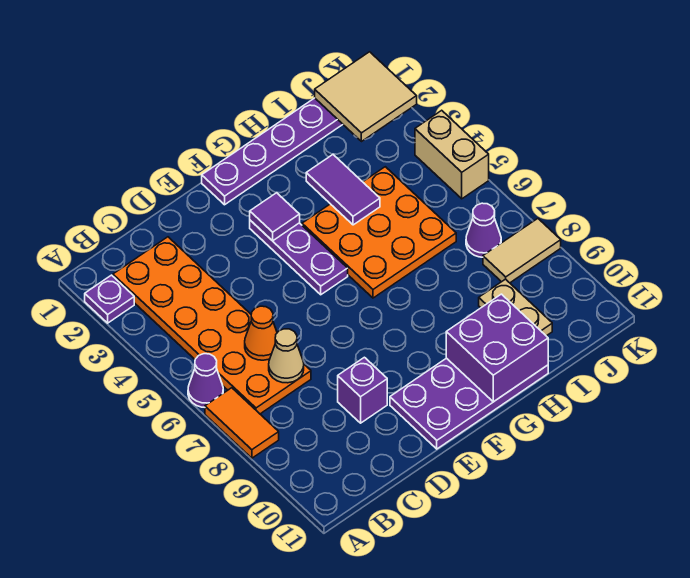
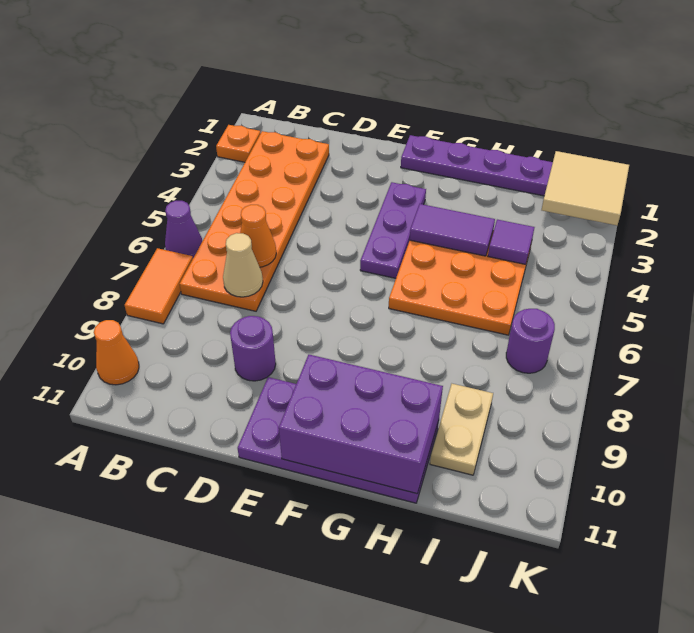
purple 1x1 plate [85,275,134,323] -> orange 1x1 plate [216,125,261,162]
none -> orange 1x1 cone [94,320,139,385]
purple 1x1 brick [338,357,387,423] -> purple 1x1 round brick [230,316,276,381]
purple 1x1 tile [250,193,300,241] -> purple 1x1 tile moved to [488,220,535,264]
purple 2x2 brick [446,294,548,402] -> purple 2x3 brick [279,355,443,494]
purple 1x2 tile [306,155,380,225] -> purple 1x2 tile turned to [410,204,495,256]
purple 1x1 cone [466,203,501,257] -> purple 1x1 round brick [506,309,555,373]
tan 1x2 tile [483,219,561,283] -> none
tan 1x2 brick [415,110,489,199] -> none

